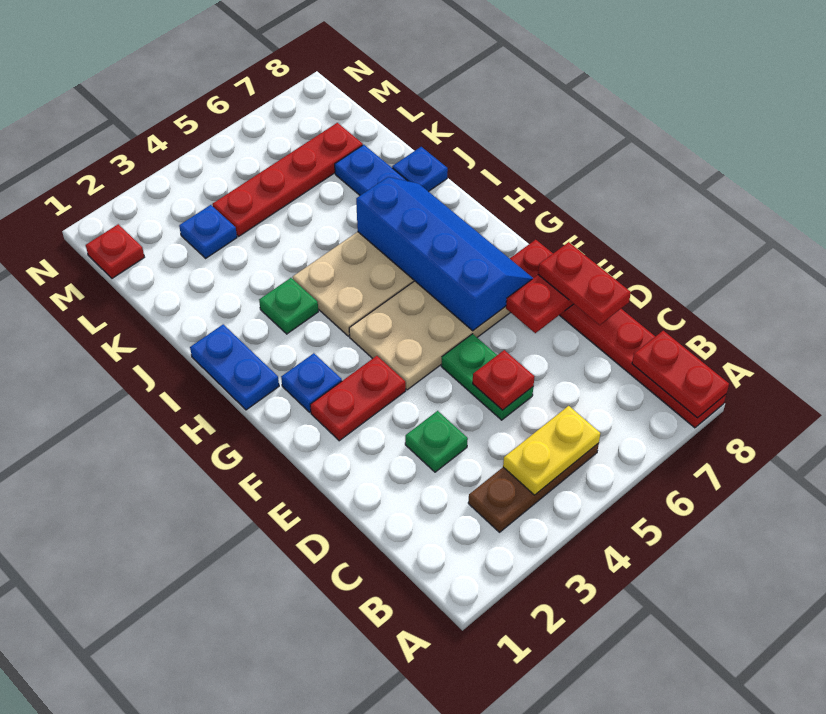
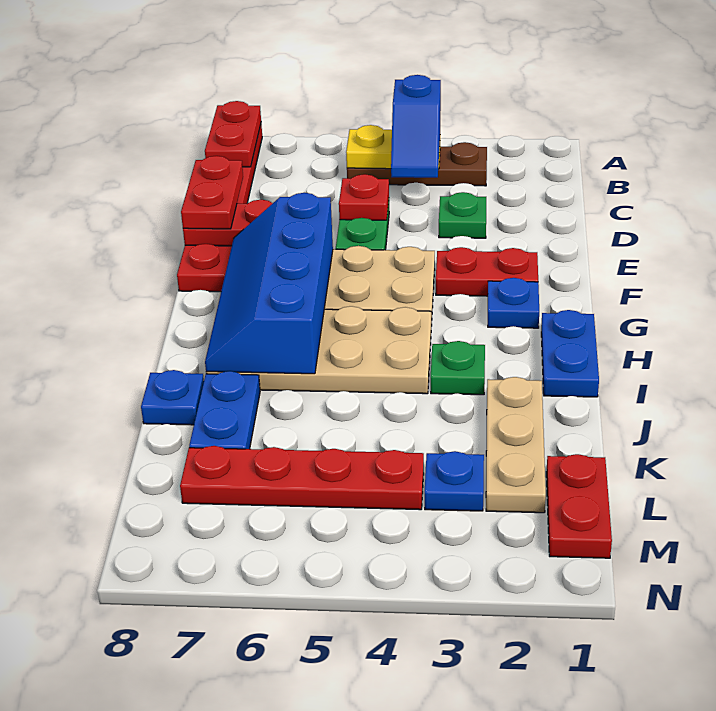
none -> blue 1x2 slope [391,75,441,178]
none -> tan 1x3 plate [486,377,546,513]
red 1x1 plate [86,224,144,278] -> red 1x2 plate [546,454,612,558]

